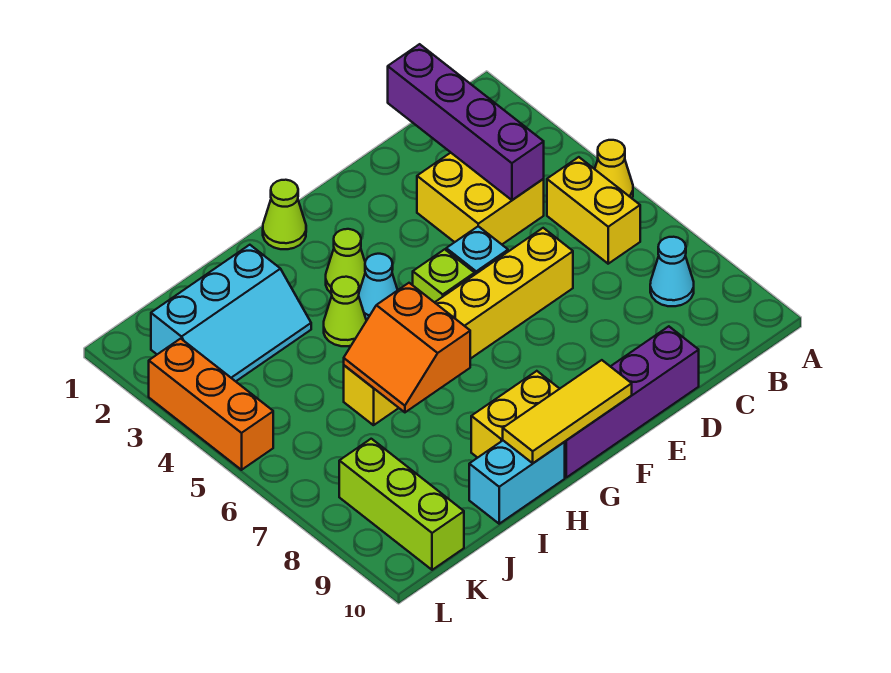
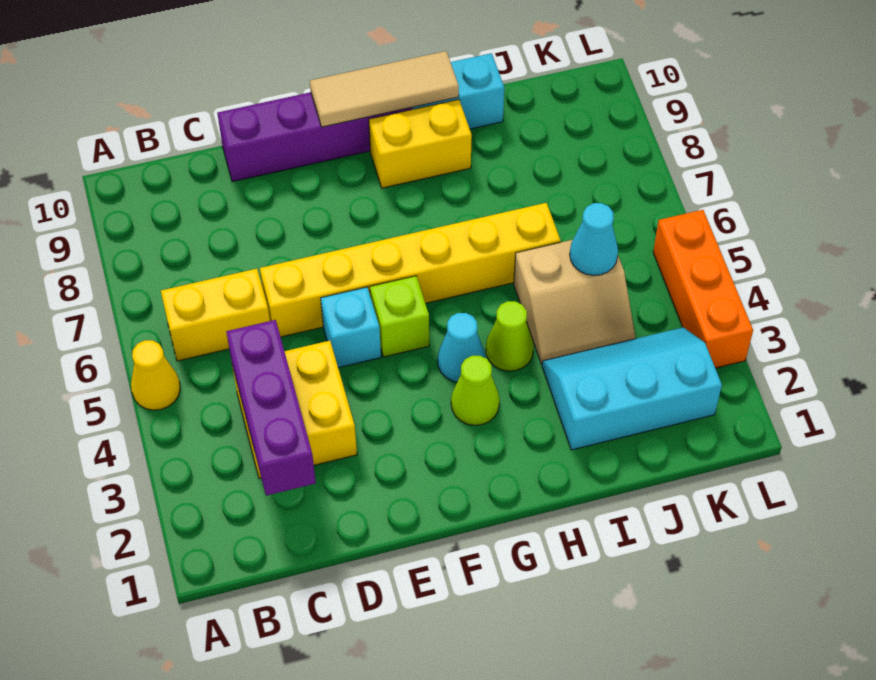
yellow 1x2 brick [547,157,640,264] -> yellow 1x2 brick turned to [161,269,270,361]
cyan 1x1 cone [650,237,694,306] -> cyan 1x1 cone moved to [570,203,618,275]
purple 1x4 brick [388,44,544,200] -> purple 1x3 brick [226,320,316,496]
yellow 1x3 tile [503,360,632,463] -> tan 1x3 tile [310,51,459,127]
lime 1x1 cone [263,180,306,249] -> none
orange 2x2 slope [344,283,470,412] -> none
none -> tan 2x2 slope [514,240,635,364]
lime 1x3 brick [339,439,464,570] -> none

